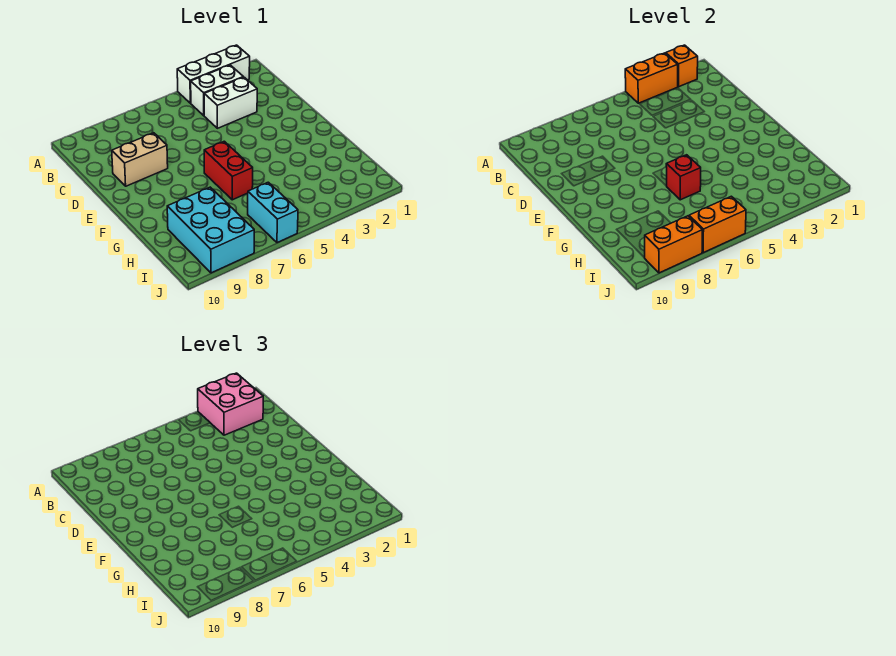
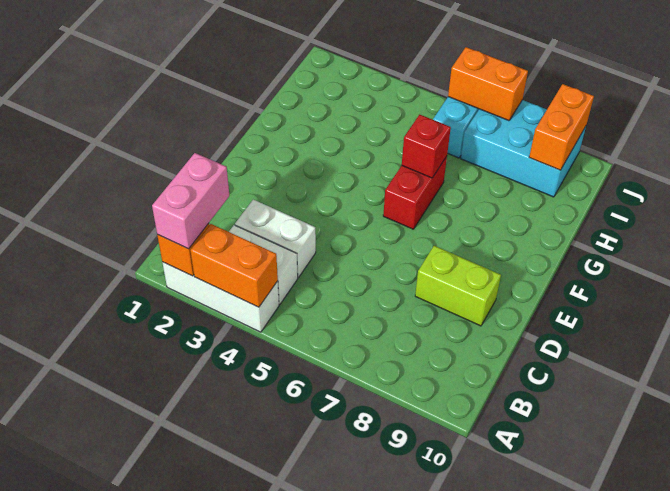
pink 2x2 brick [198,373,263,435] -> pink 1x2 brick [152,153,229,249]
tan 1x2 brick [112,133,168,186] -> lime 1x2 brick [415,246,501,326]
cyan 2x3 brick [167,187,254,273] -> cyan 2x3 brick turned to [461,100,586,197]
orange 1x2 brick [645,216,702,273] -> orange 1x2 brick turned to [529,84,594,170]

